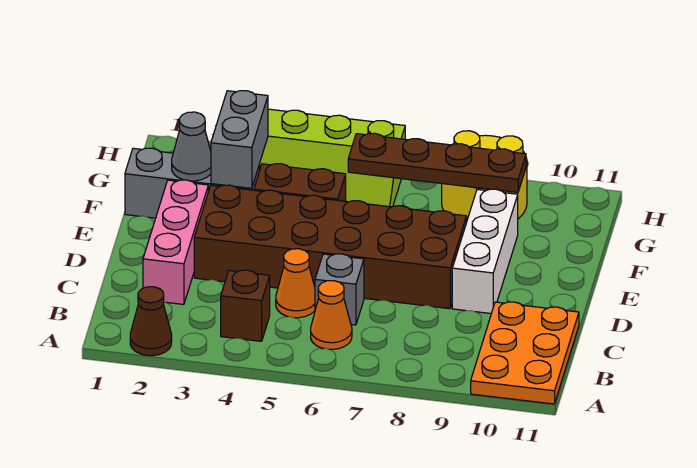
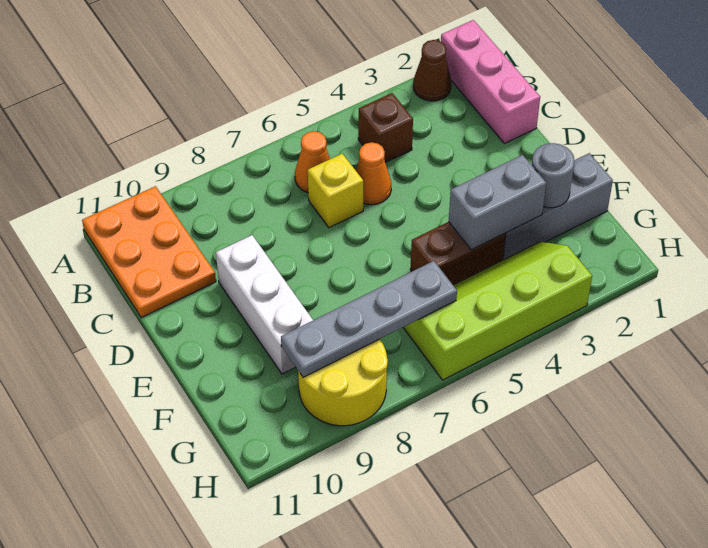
pink 1x3 brick [143,180,208,305] -> pink 1x3 brick moved to [441,20,540,144]
grey 1x1 brick [315,254,364,325] -> yellow 1x1 brick [308,154,363,228]
brown 2x6 brick [194,185,467,309] -> none
grey 1x1 cone [172,112,211,181] -> grey 1x1 round brick [532,143,574,208]
grey 1x2 brick [211,91,268,188] -> grey 1x2 brick turned to [449,155,546,250]
brown 1x4 plate [348,133,526,193] -> grey 1x4 plate [281,261,457,377]

